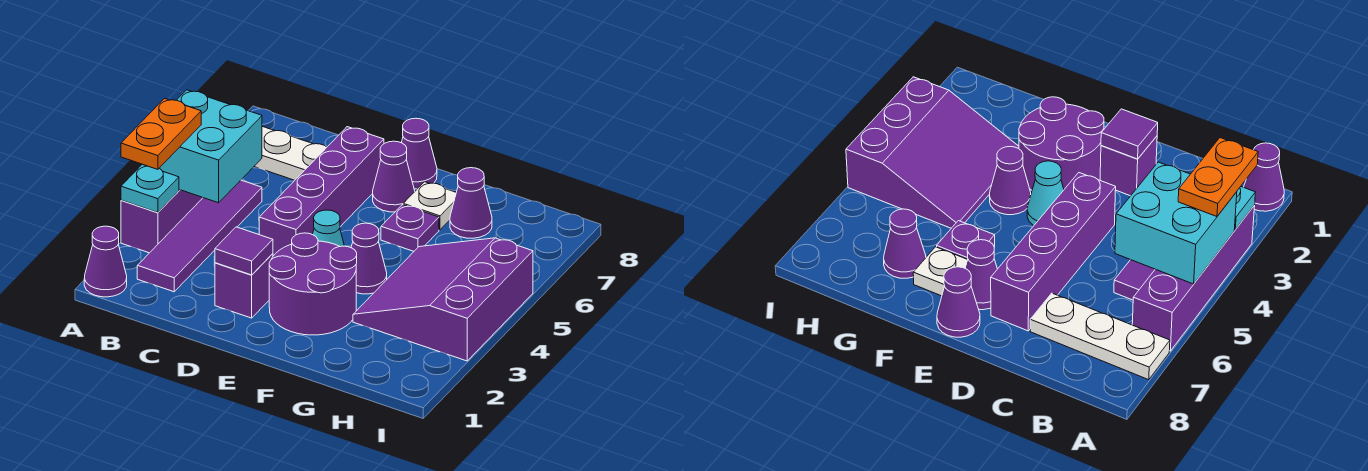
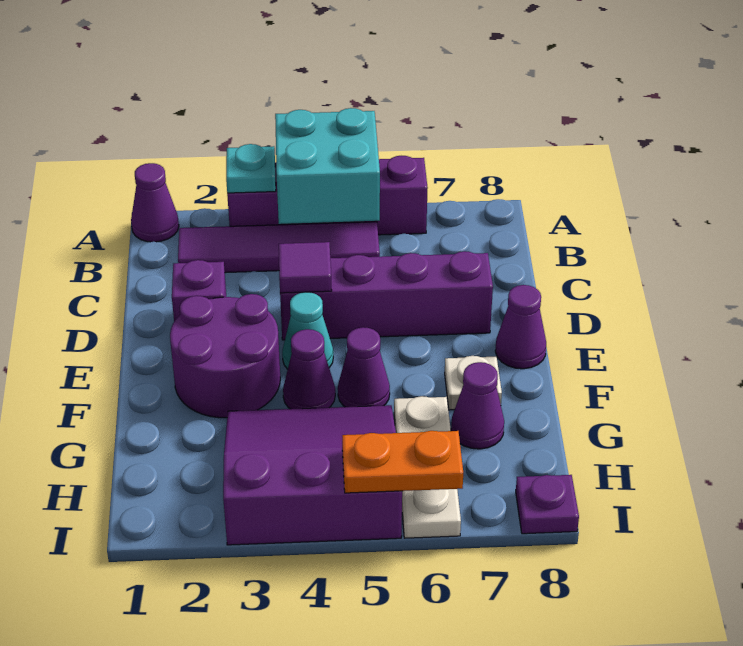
orange 1x2 plate [121,98,201,169] -> orange 1x2 plate moved to [342,431,463,493]
white 1x3 plate [254,126,327,180] -> white 1x3 plate moved to [394,396,461,538]
purple 1x1 tile [215,227,273,275] -> purple 1x1 tile moved to [279,242,332,293]
purple 1x1 cone [373,141,415,212] -> purple 1x1 cone moved to [338,327,390,407]
purple 1x1 plate [381,205,439,251] -> purple 1x1 plate moved to [516,475,579,534]

